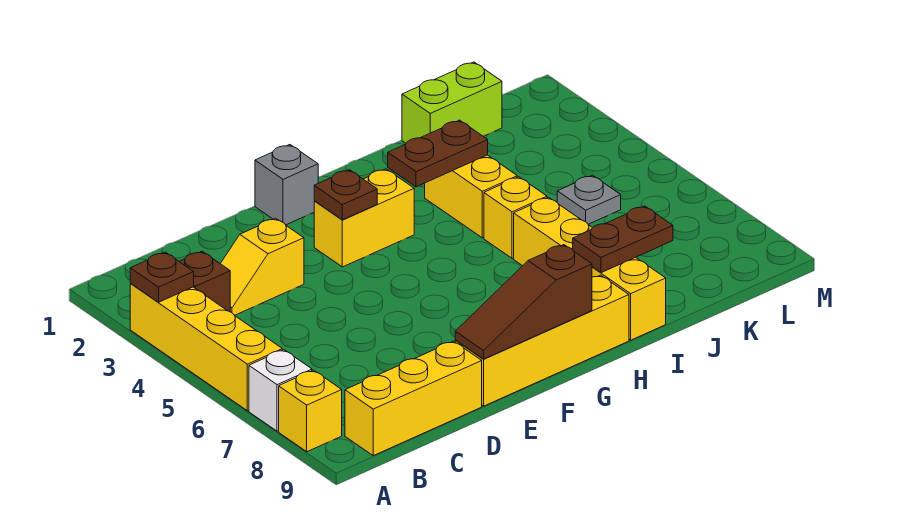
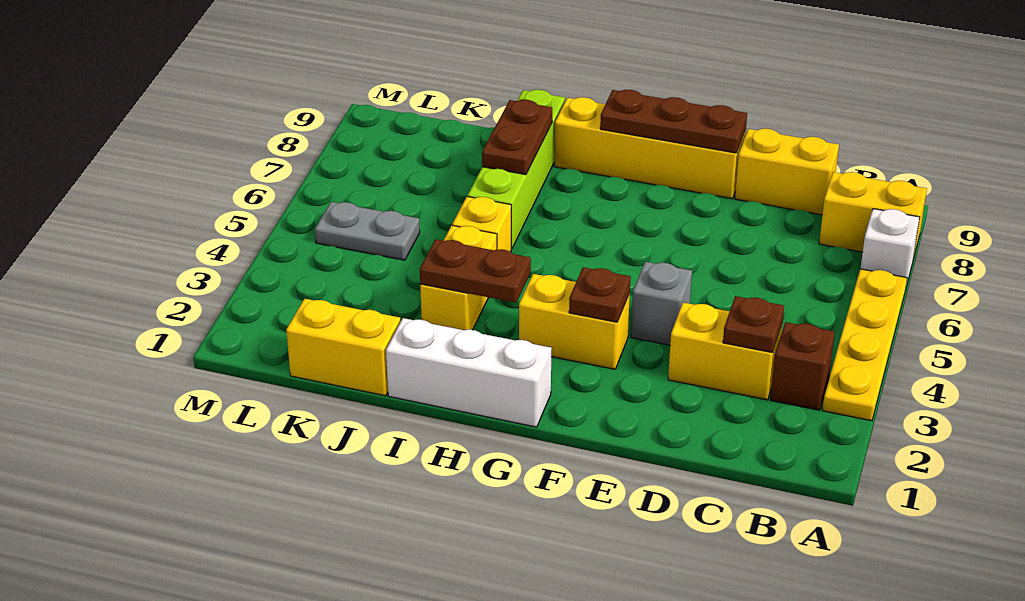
yellow 1x4 brick [130,284,282,411] -> yellow 1x4 plate [822,269,907,421]
brown 1x1 plate [130,252,194,302] -> brown 1x1 plate moved to [723,296,784,353]
yellow 1x1 brick [279,370,342,452] -> yellow 1x2 brick [819,172,927,259]
yellow 1x3 brick [345,341,482,456] -> yellow 1x2 brick [735,129,839,215]
yellow 1x2 slope [220,218,304,315] -> yellow 1x2 brick [668,303,783,400]
brown 1x3 slope [455,245,592,359] -> brown 1x3 plate [600,90,747,153]
grey 1x1 brick [255,145,318,225] -> grey 1x1 brick moved to [631,262,692,345]
none -> white 1x3 brick [386,318,552,427]
yellow 1x4 brick [514,197,666,340] -> lime 1x4 brick [468,90,565,249]
brown 1x2 plate [573,206,673,273] -> brown 1x2 plate turned to [482,100,552,175]
lime 1x2 brick [402,62,502,143] -> yellow 1x2 brick [286,299,400,396]
grey 1x1 plate [557,175,621,224] -> grey 1x2 plate [315,202,420,260]

